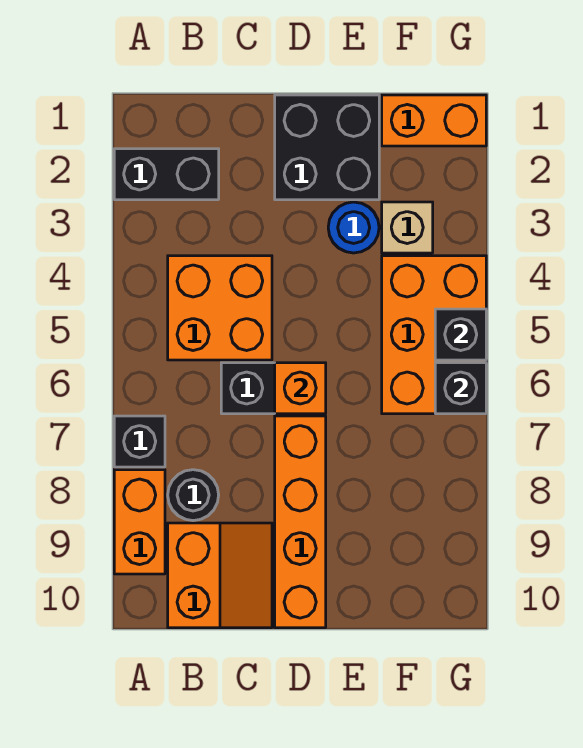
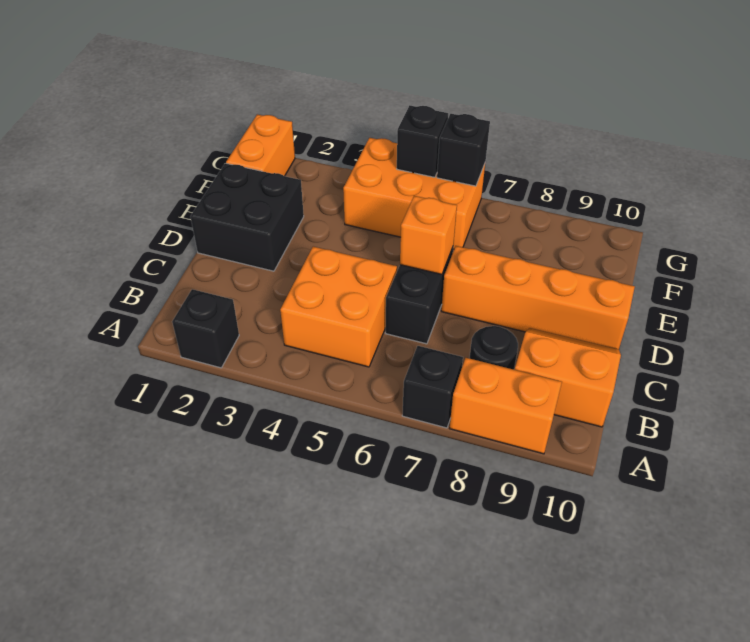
black 1x2 brick [114,149,219,200] -> black 1x1 brick [172,289,239,368]
blue 1x1 round brick [328,202,379,253] -> none
tan 1x1 brick [382,202,433,253] -> none

